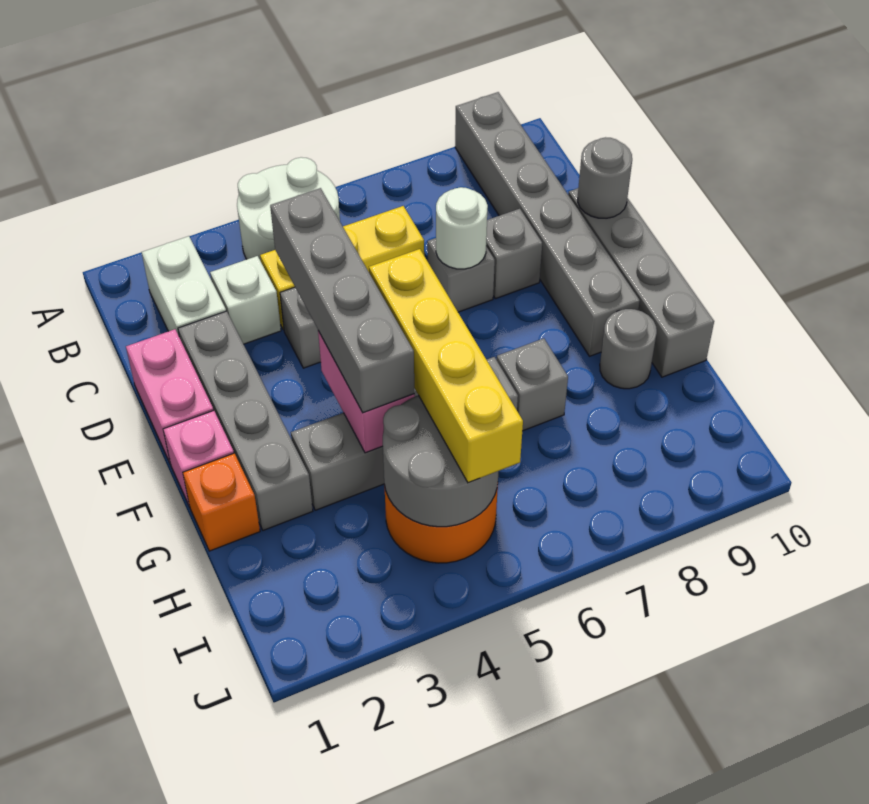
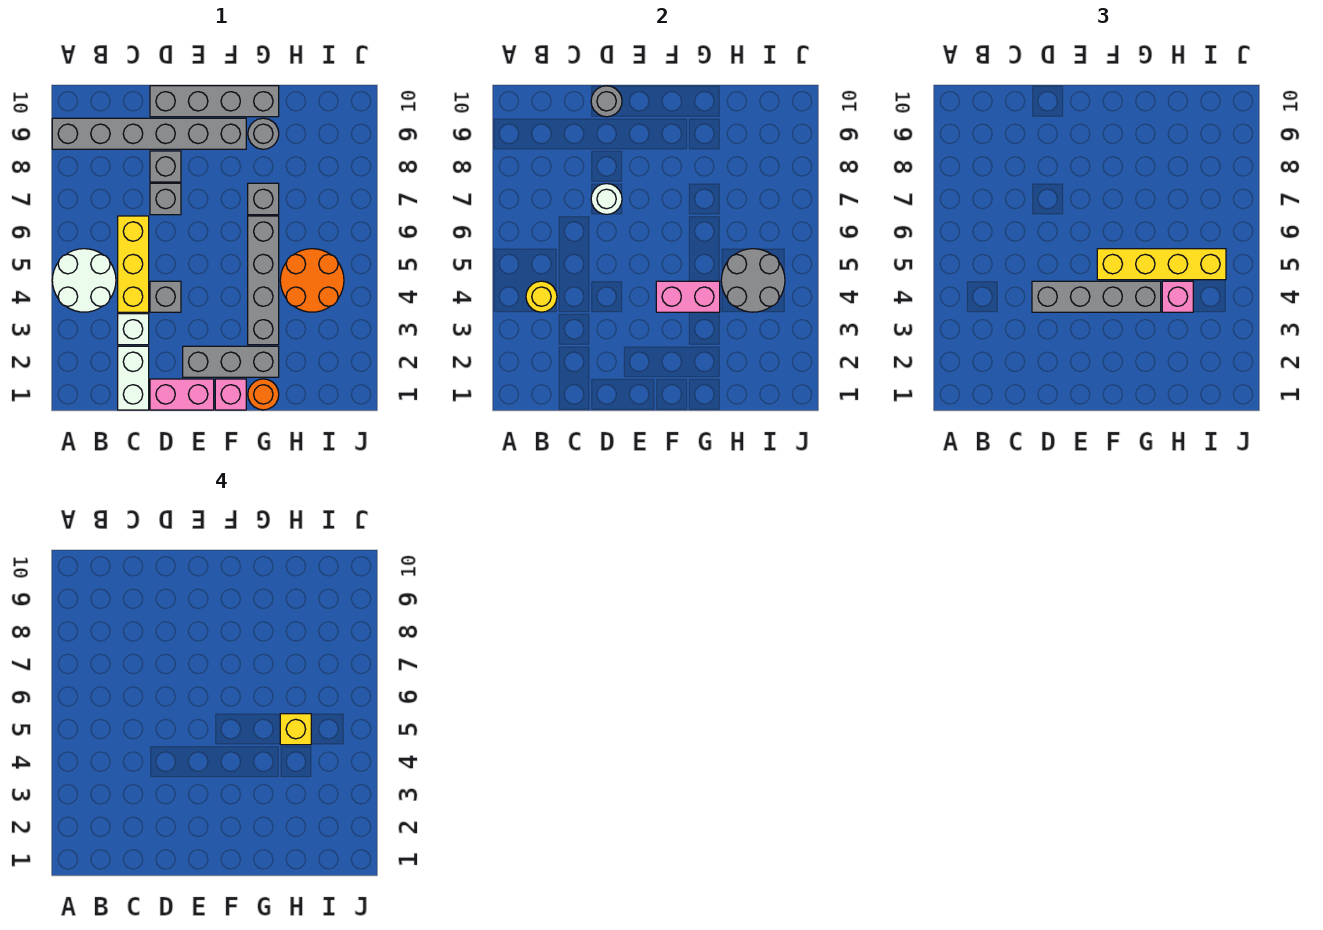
white 1x2 brick [142,236,226,335] -> white 1x2 brick turned to [118,346,149,410]
none -> yellow 1x1 round brick [526,281,557,312]
grey 1x4 brick [178,311,313,530] -> grey 1x3 brick [183,346,279,377]
orange 1x1 brick [183,453,260,551] -> orange 1x1 round brick [248,379,279,410]
none -> pink 1x1 brick [1162,281,1193,312]
none -> yellow 1x1 brick [280,714,311,745]

